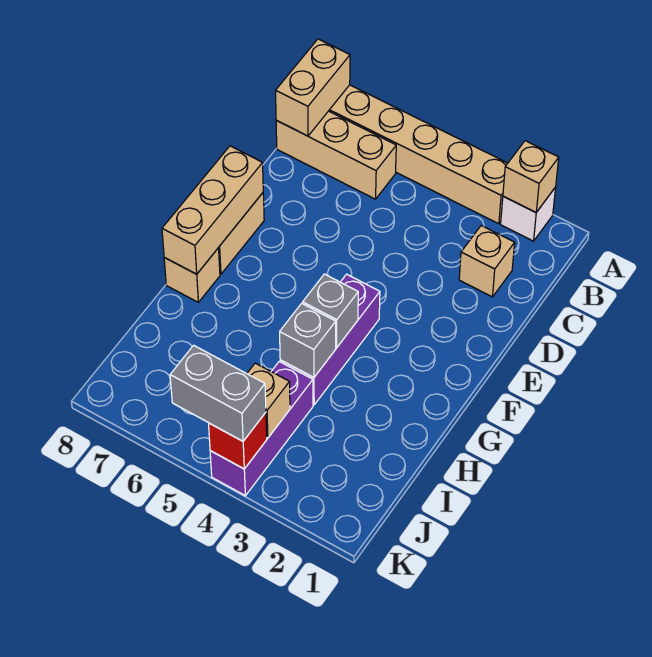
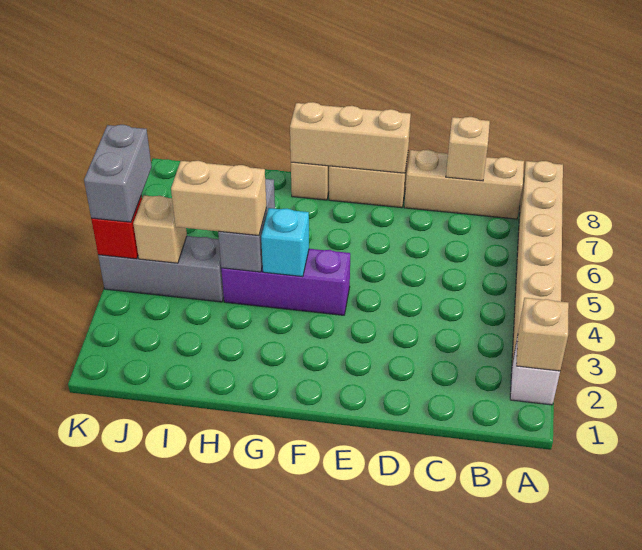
tan 1x2 brick [276,39,350,136] -> tan 1x2 brick moved to [171,161,266,235]
tan 1x3 brick [276,111,396,199] -> tan 1x3 brick turned to [404,150,524,219]
tan 1x1 brick [459,226,515,297] -> tan 1x1 brick moved to [446,117,490,181]
grey 1x1 brick [303,274,358,348] -> cyan 1x1 brick [261,208,309,277]
grey 1x1 brick [280,303,336,377] -> grey 1x2 brick [218,179,275,272]
purple 1x3 brick [210,362,313,496] -> grey 1x3 brick [98,236,224,302]

